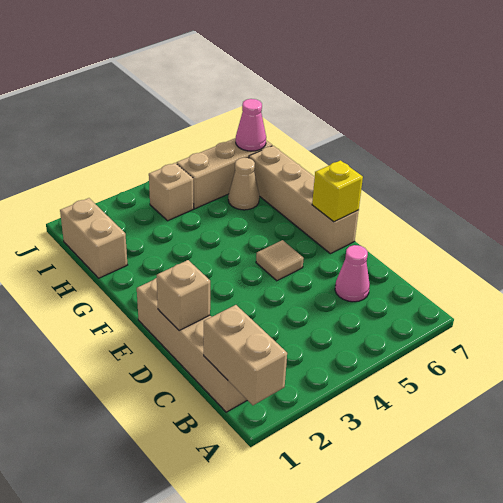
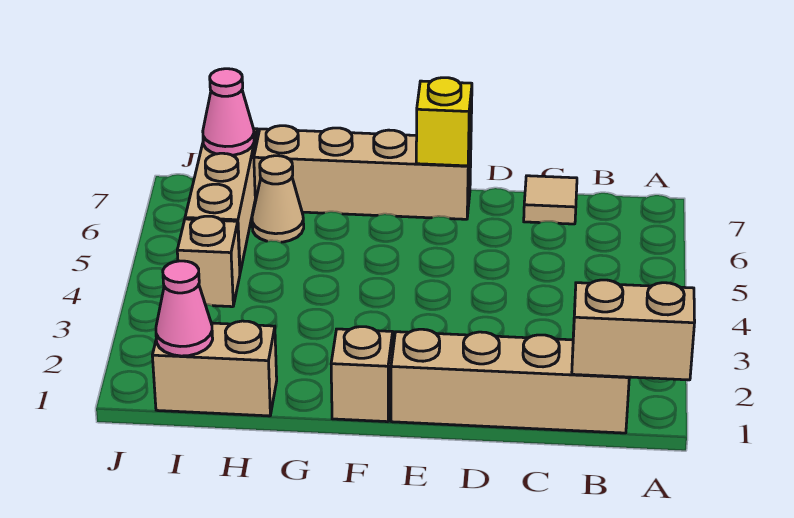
pink 1x1 cone [335,245,370,302] -> pink 1x1 cone moved to [156,261,213,356]
tan 1x1 brick [157,260,210,331] -> tan 1x1 brick moved to [331,327,393,422]
tan 1x1 tile [256,240,304,281] -> tan 1x1 tile moved to [524,176,577,224]

